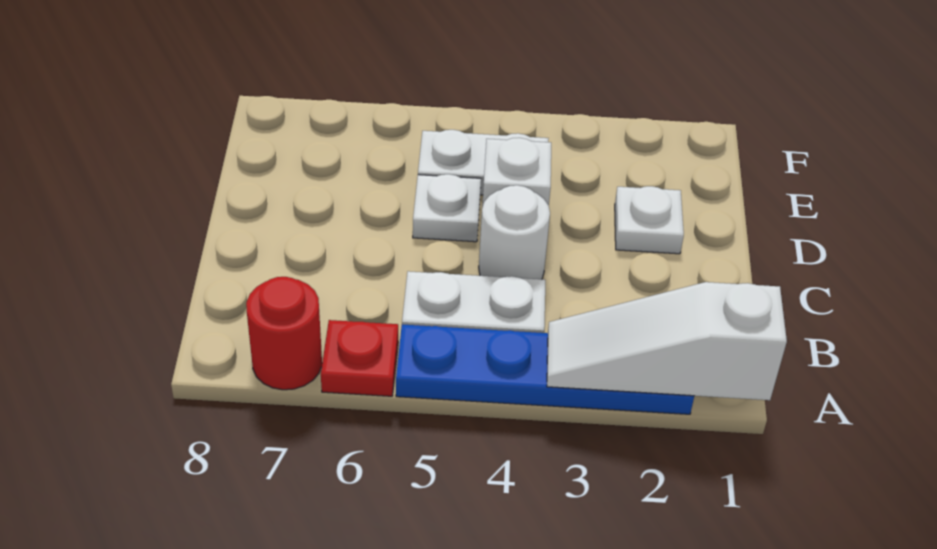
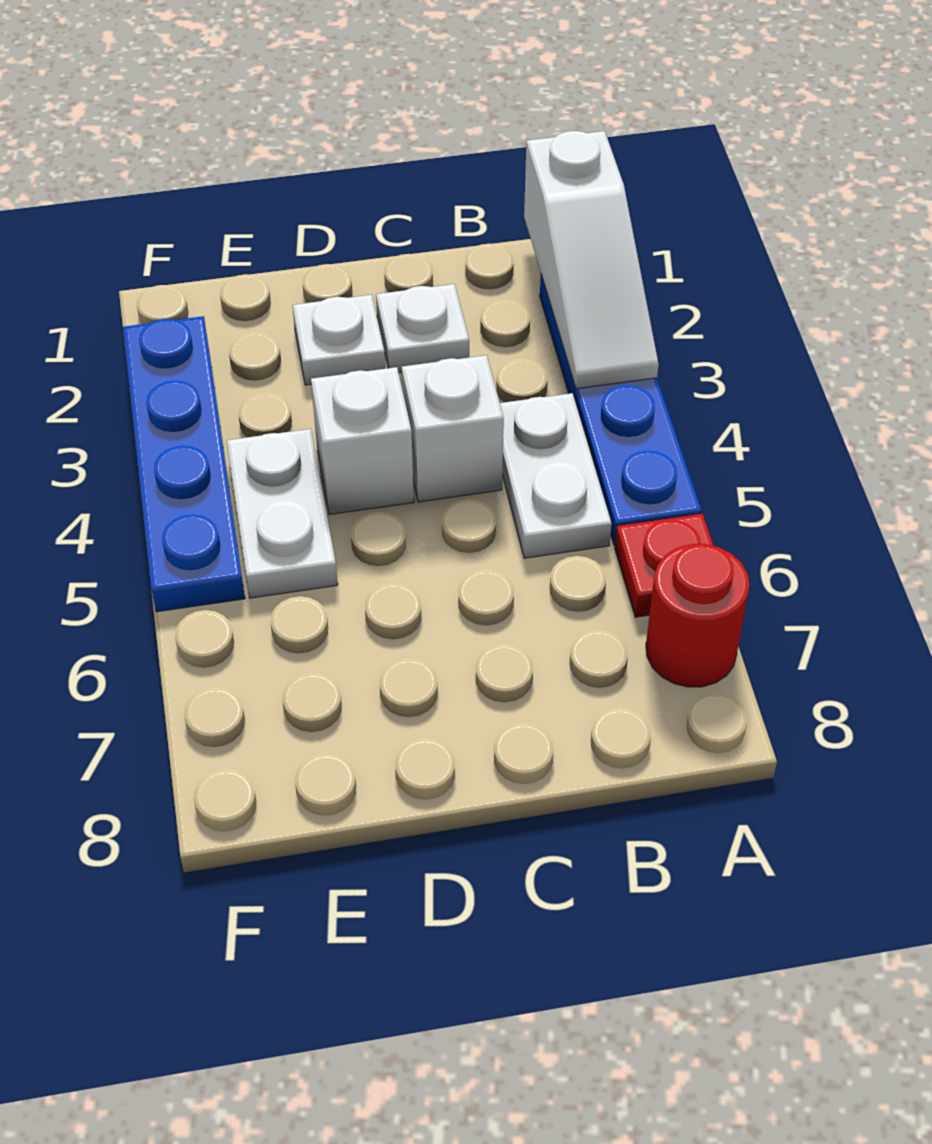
white 1x1 round brick [479,185,550,279] -> white 1x1 brick [402,355,504,502]
white 1x1 plate [413,174,481,242] -> white 1x1 plate moved to [376,284,469,373]
none -> blue 1x4 plate [123,316,245,612]

